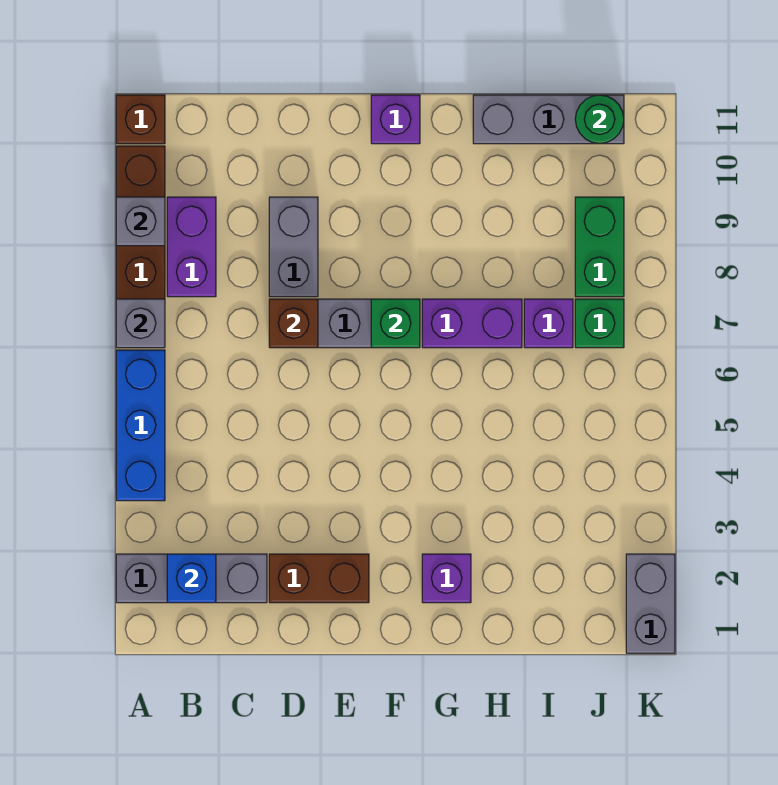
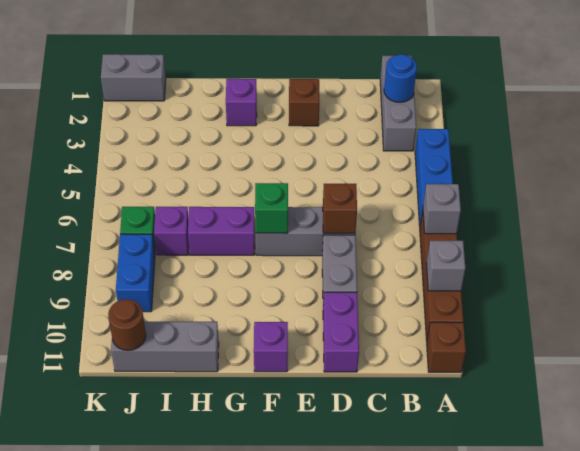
grey 1x3 brick [116,554,267,603] -> grey 1x3 brick turned to [380,56,416,151]
blue 1x1 brick [167,554,216,603] -> blue 1x1 round brick [384,54,417,102]
purple 1x2 brick [167,197,216,297] -> purple 1x2 brick moved to [323,292,359,372]
brown 1x2 brick [269,554,369,603] -> brown 1x1 brick [289,79,320,126]
green 1x2 brick [575,197,624,297] -> blue 1x2 brick [116,234,155,312]
green 1x1 round brick [575,95,624,144] -> brown 1x1 round brick [108,299,146,350]
grey 1x2 brick [626,554,675,653] -> grey 1x2 brick turned to [101,54,166,101]

